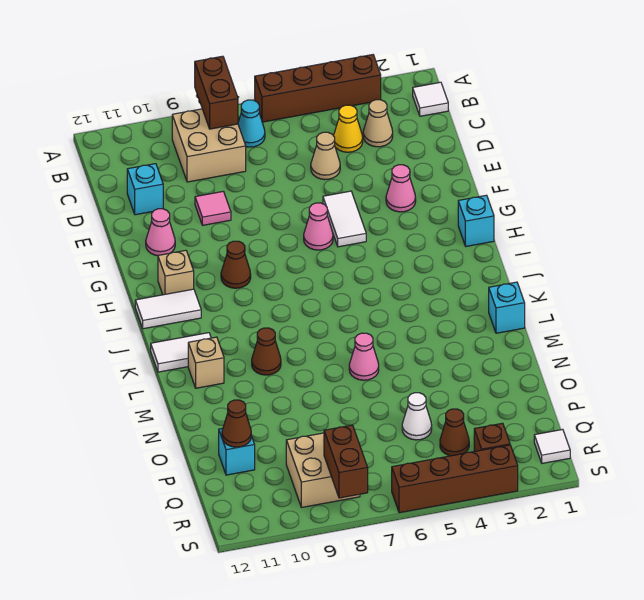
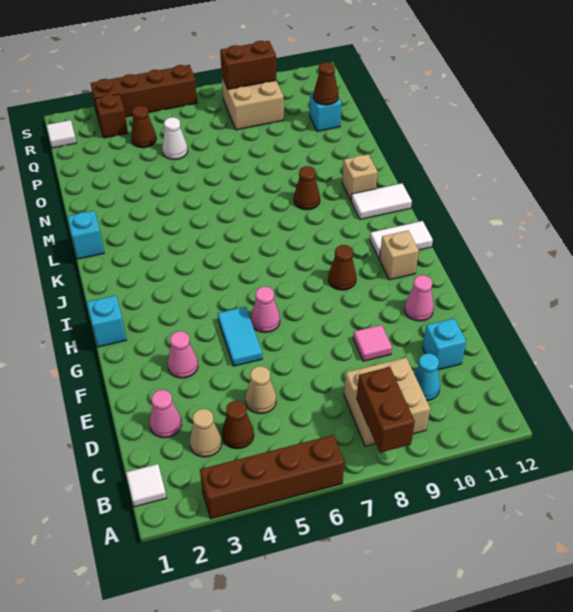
cyan 1x1 cone [238,100,265,147] -> cyan 1x1 cone moved to [414,353,440,400]
yellow 1x1 cone [334,105,363,152] -> brown 1x1 cone [222,401,254,449]
white 1x2 tile [323,191,366,247] -> cyan 1x2 tile [218,307,262,366]
pink 1x1 cone [349,333,379,380] -> pink 1x1 cone moved to [150,390,182,438]
brown 1x2 brick [324,425,368,498] -> brown 1x2 brick turned to [220,41,276,89]

